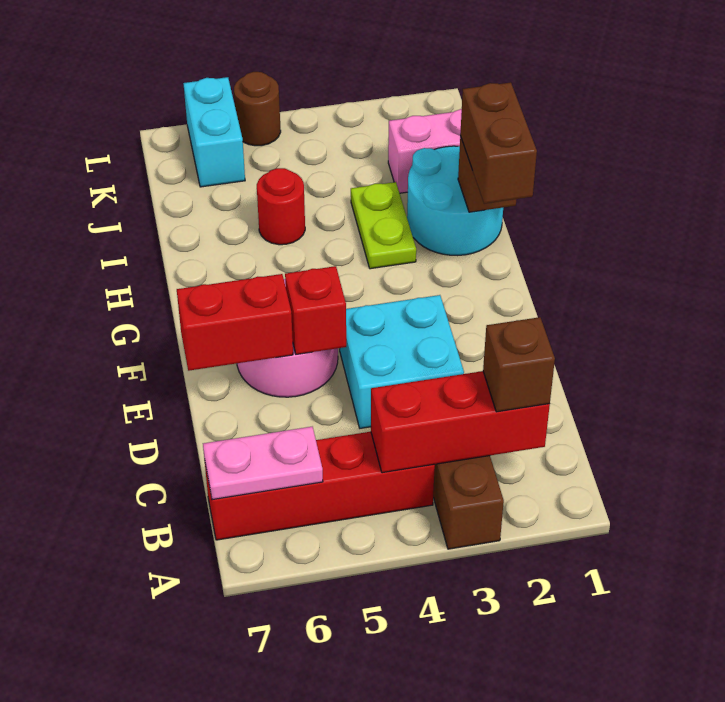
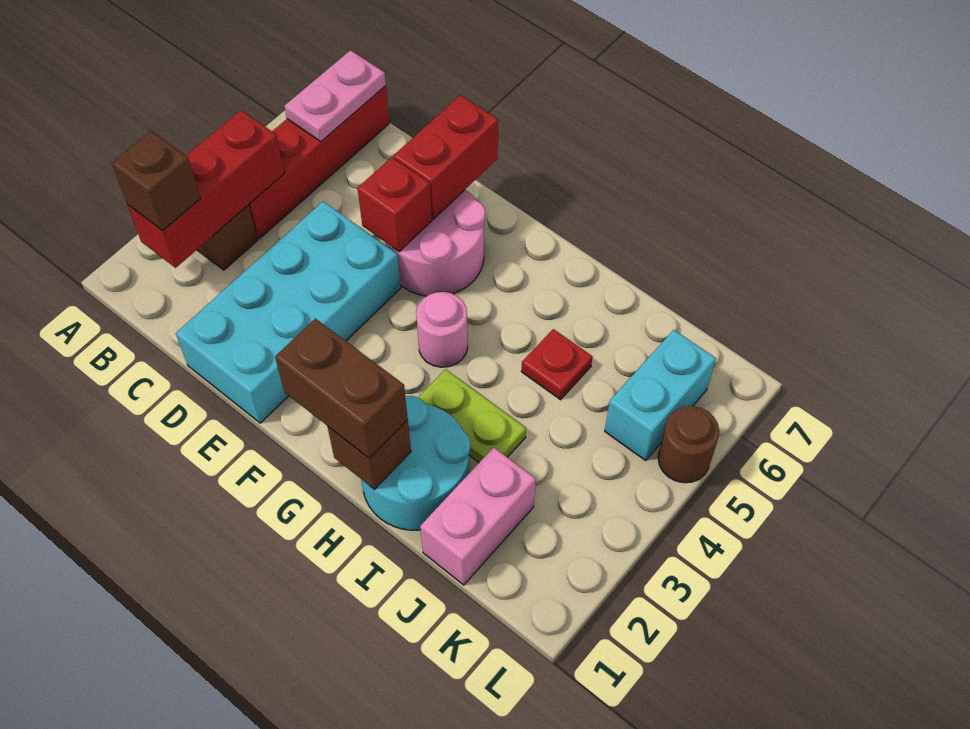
cyan 2x2 brick [340,295,464,428] -> cyan 2x4 brick [176,202,401,423]
none -> pink 1x1 round brick [416,292,468,367]
red 1x1 round brick [257,168,305,245] -> red 1x1 plate [521,329,593,400]
cyan 1x2 brick [183,77,245,187] -> cyan 1x2 brick turned to [605,330,716,461]

